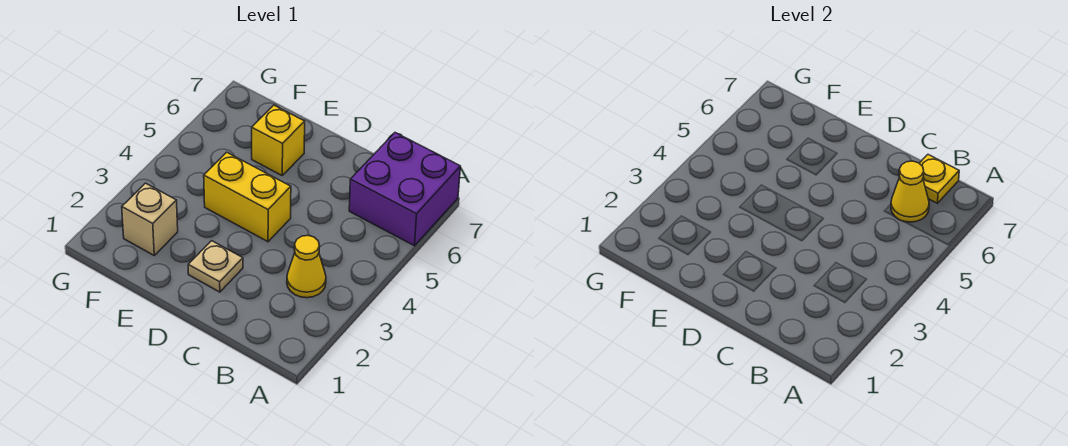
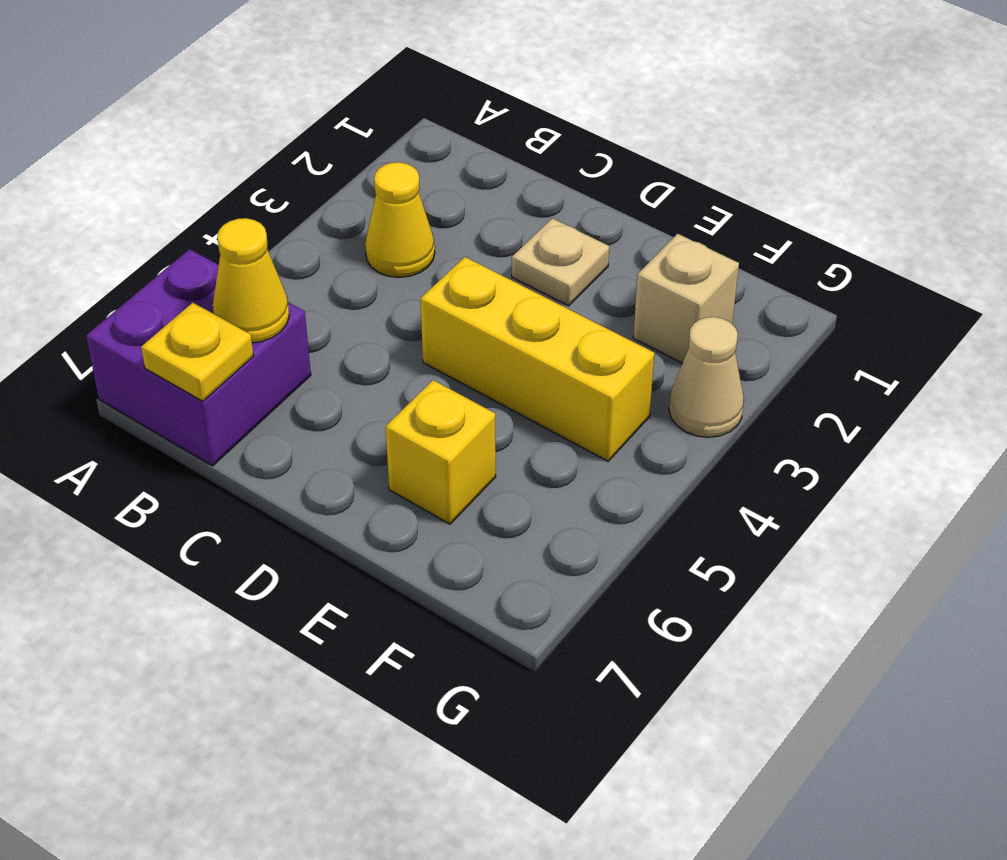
yellow 1x2 brick [204,152,291,242] -> yellow 1x3 brick [420,257,654,461]
none -> tan 1x1 cone [669,317,744,437]

